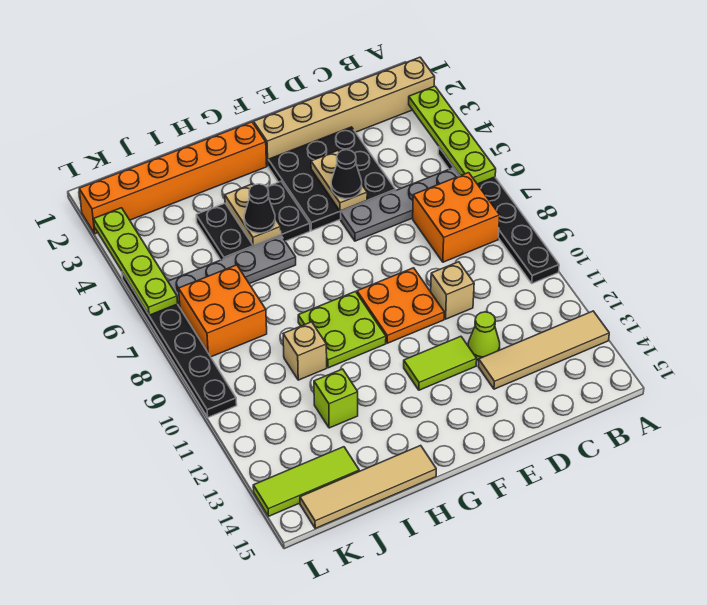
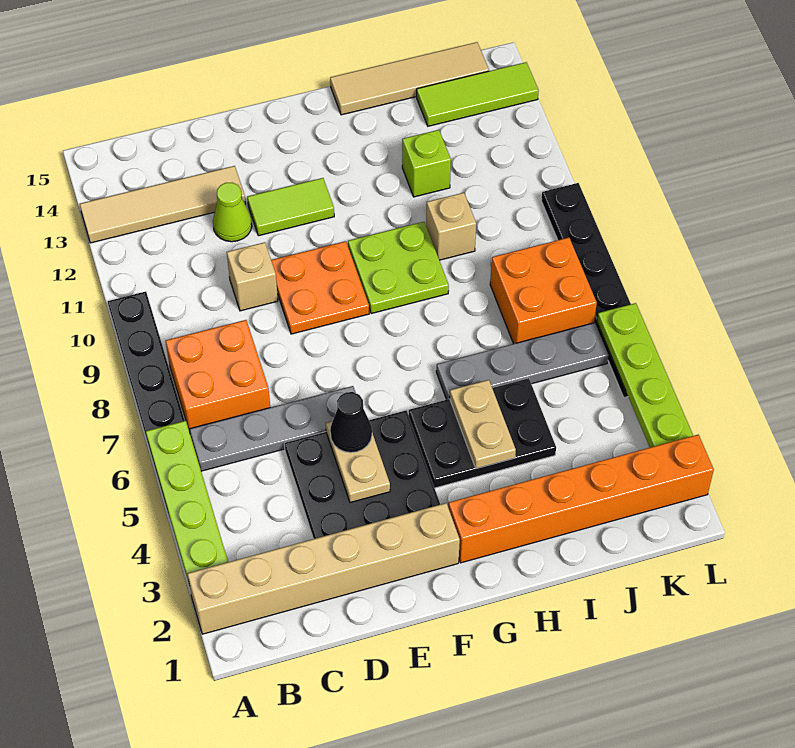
black 1x1 cone [244,184,275,233] -> none

